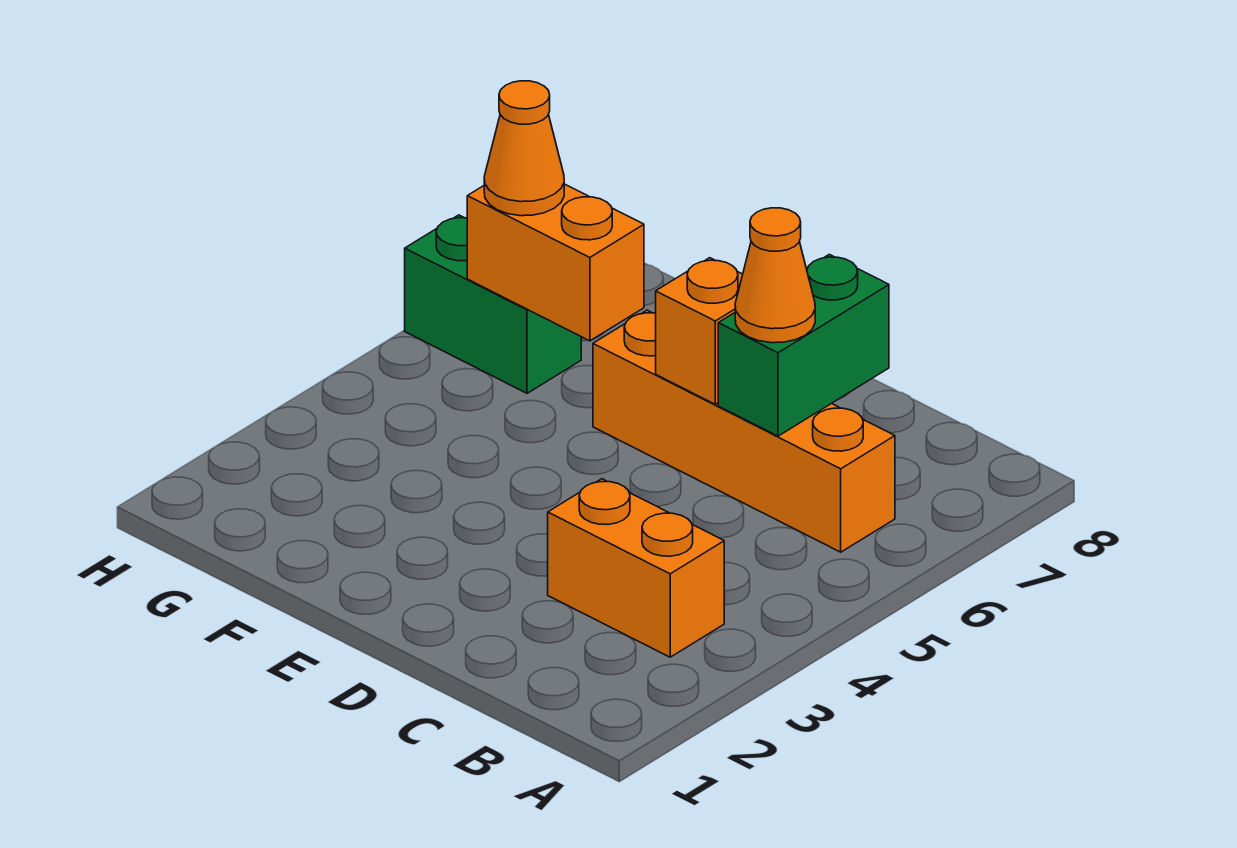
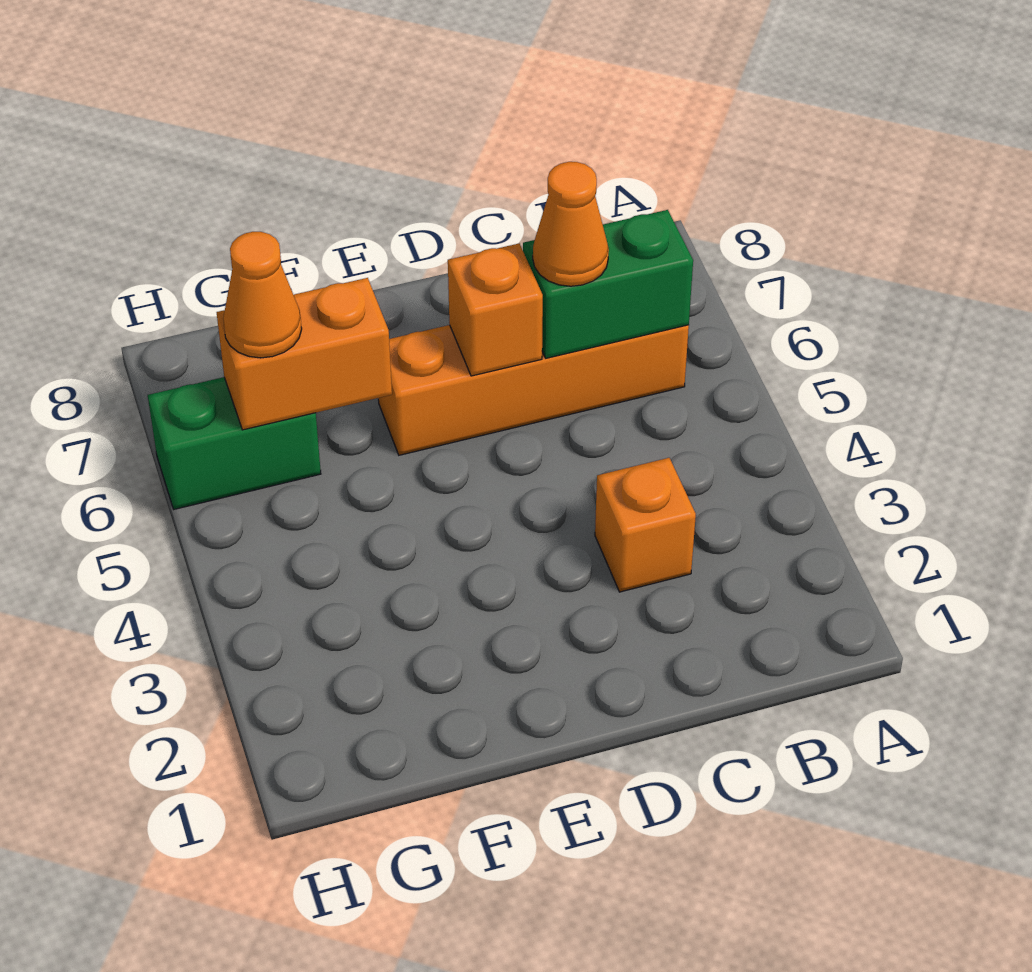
orange 1x2 brick [548,479,724,657] -> orange 1x1 brick [595,458,696,592]
green 1x2 brick [718,254,889,436] -> green 1x2 brick turned to [523,210,693,358]

